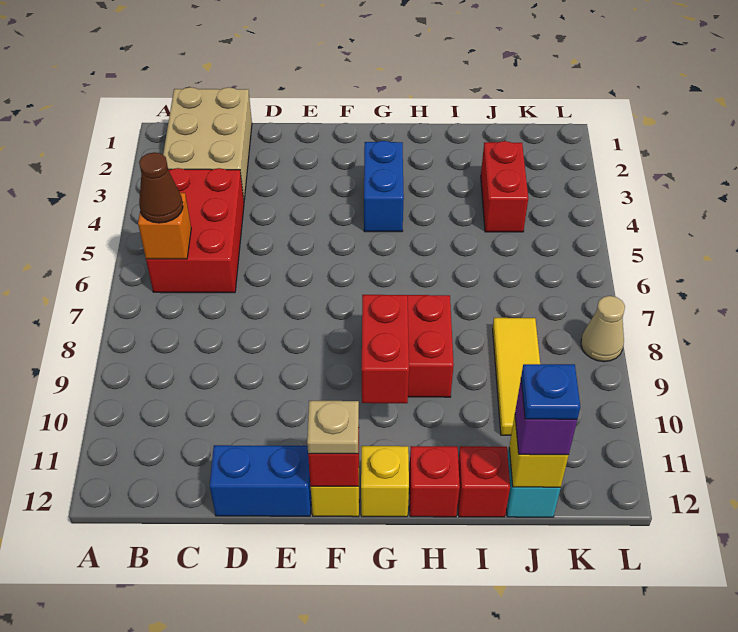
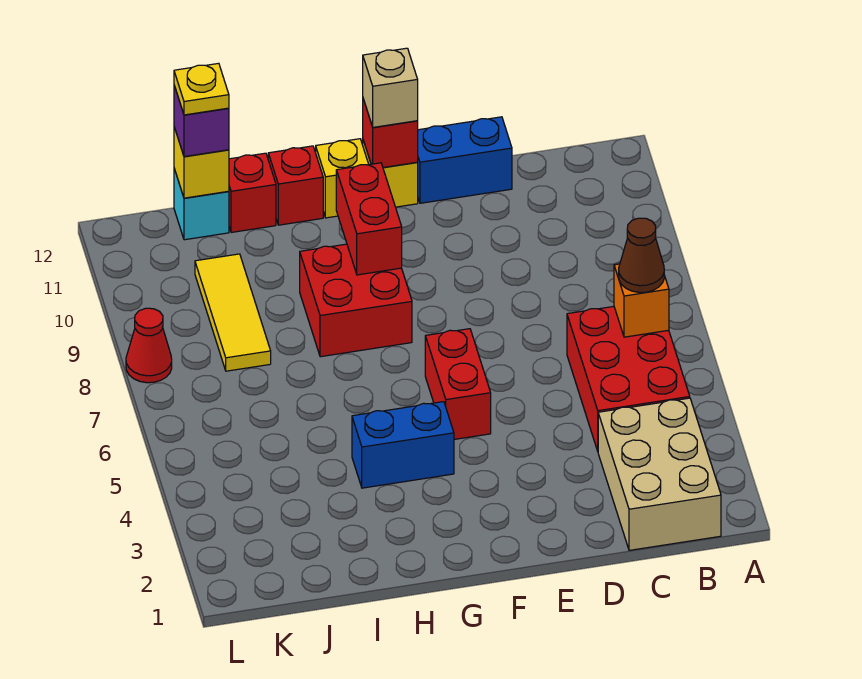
tan 1x1 plate [307,401,359,454] -> tan 1x1 brick [363,48,418,127]
blue 1x2 brick [364,141,404,232] -> blue 1x2 brick turned to [352,402,454,488]
red 1x2 brick [481,141,528,232] -> red 1x2 brick moved to [425,329,491,439]
blue 1x1 plate [521,364,580,419] -> yellow 1x1 plate [174,63,229,115]
tan 1x1 cone [581,296,625,362] -> red 1x1 cone [126,308,172,383]

